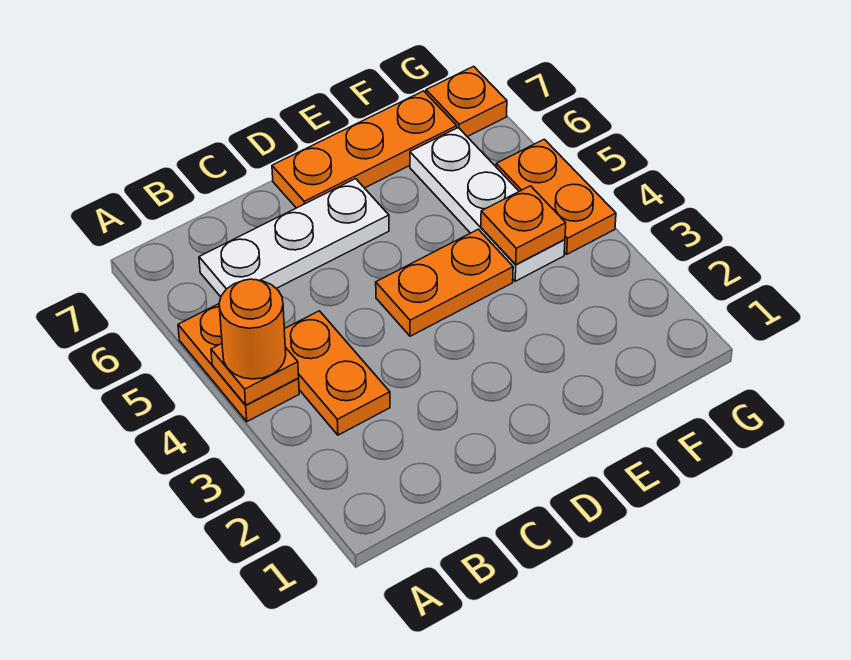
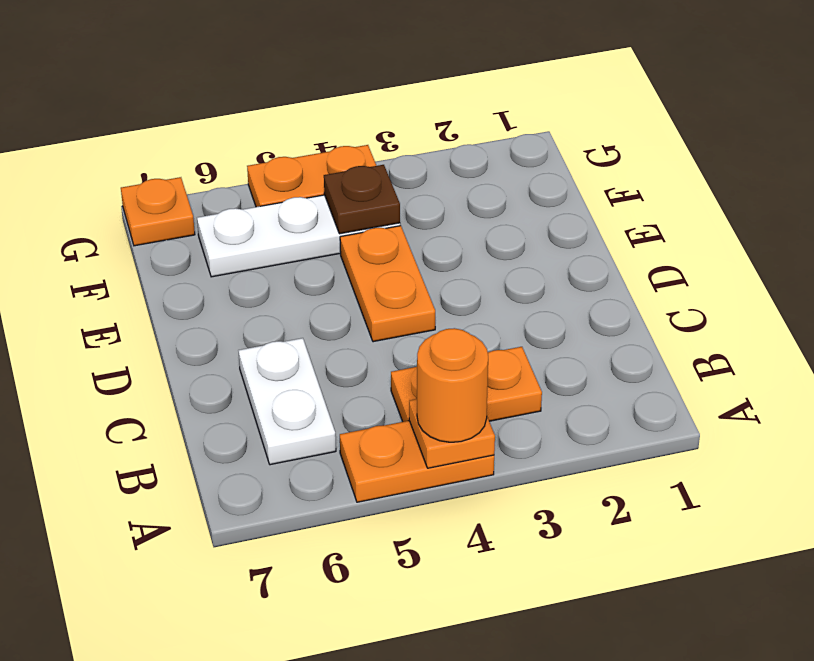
white 1x3 plate [199,179,389,297] -> white 1x2 plate [238,338,336,465]
orange 1x3 plate [272,91,457,208] -> none
orange 1x1 plate [481,186,566,265] -> brown 1x1 plate [324,165,400,234]

